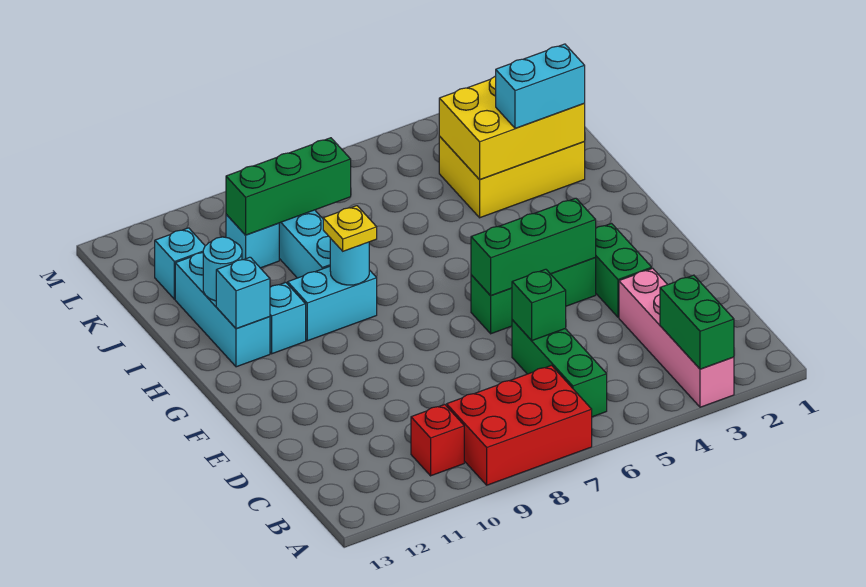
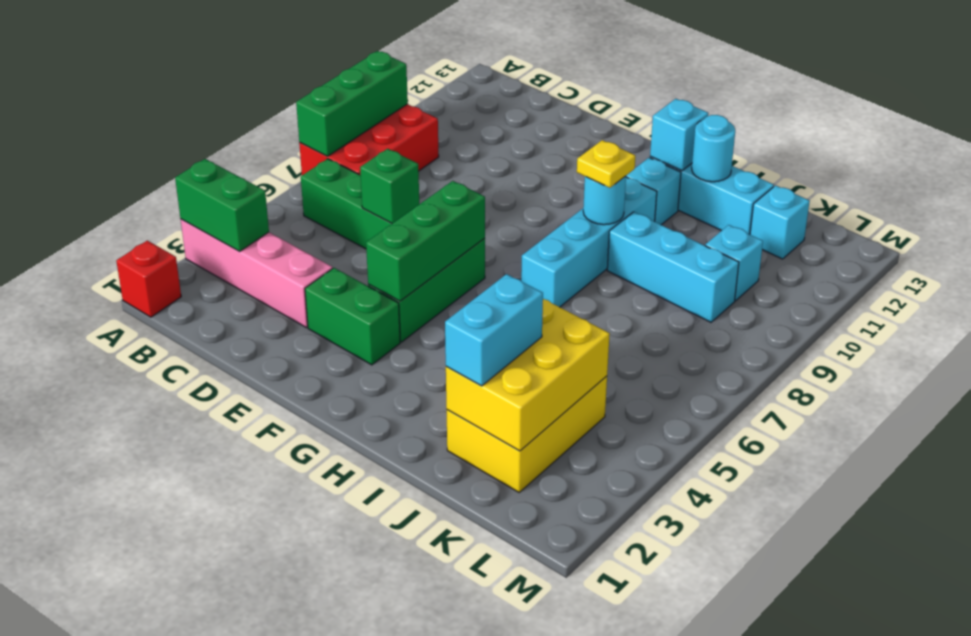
red 1x1 brick [411,404,464,476] -> red 1x1 brick moved to [116,241,181,317]
cyan 1x2 brick [288,266,377,341] -> cyan 1x4 brick [521,177,657,307]
green 1x3 brick [226,138,351,235] -> green 1x3 brick moved to [296,51,408,156]

